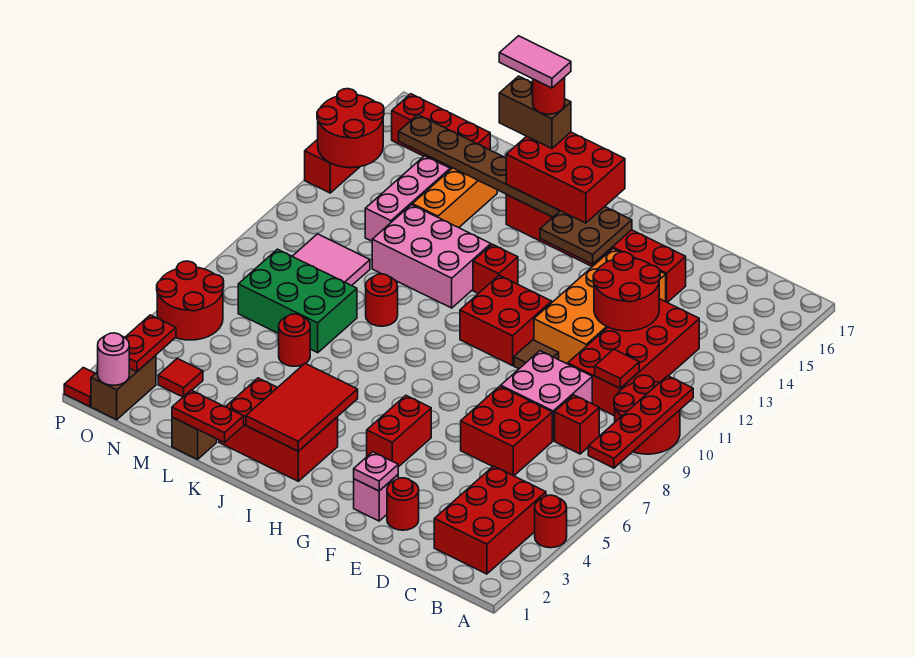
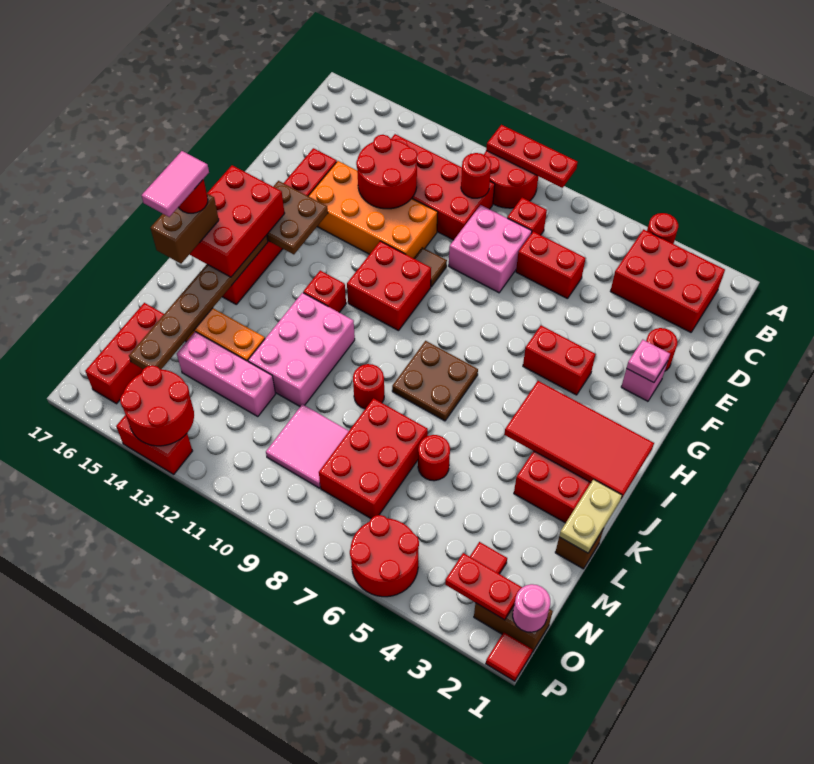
red 1x4 plate [588,376,693,468] -> red 1x3 plate [486,125,578,188]
red 1x1 tile [595,349,639,388] -> red 1x1 round brick [461,153,491,198]
red 2x2 brick [461,386,552,476] -> red 1x2 brick [516,231,585,299]
red 2x3 tile [246,363,358,451] -> red 2x4 tile [504,381,654,499]
none -> brown 2x2 plate [392,341,478,421]
red 1x2 plate [172,390,244,442] -> tan 1x2 plate [559,479,622,553]
green 2x3 brick [238,249,357,353] -> red 2x3 brick [319,398,428,518]

